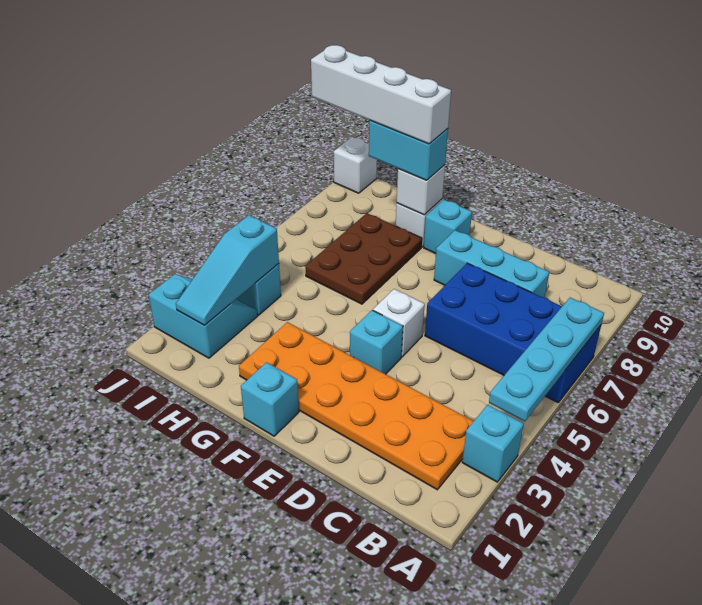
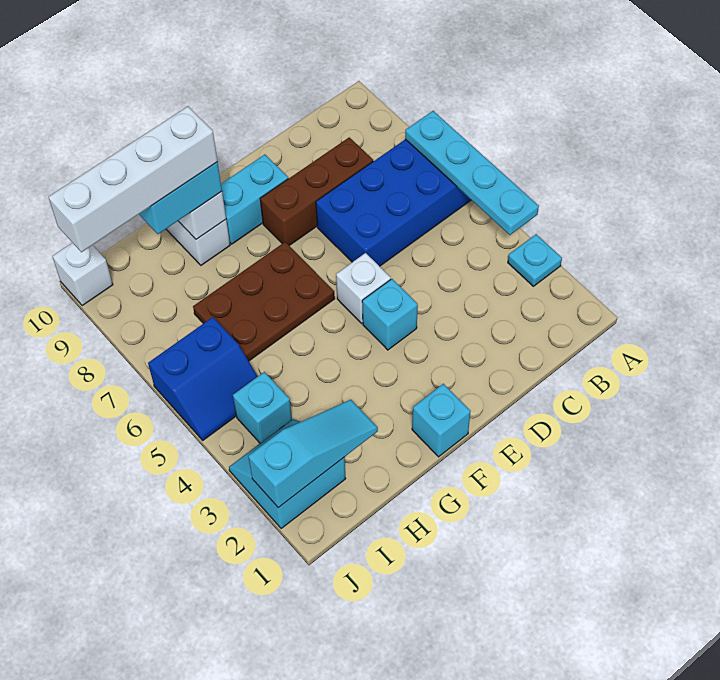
cyan 1x1 brick [462,405,524,482] -> cyan 1x1 plate [508,234,562,286]
orange 2x6 plate [239,322,474,490] -> none
cyan 1x3 brick [434,230,549,297] -> brown 1x3 brick [260,137,373,246]
cyan 1x1 brick [424,200,472,254] -> cyan 1x2 brick [221,155,288,244]
brown 2x3 plate [305,213,422,304] -> brown 2x3 plate turned to [193,242,335,361]
cyan 1x3 slope [176,215,279,325] -> cyan 1x3 slope turned to [248,400,378,508]
none -> blue 2x2 slope [148,317,258,440]

